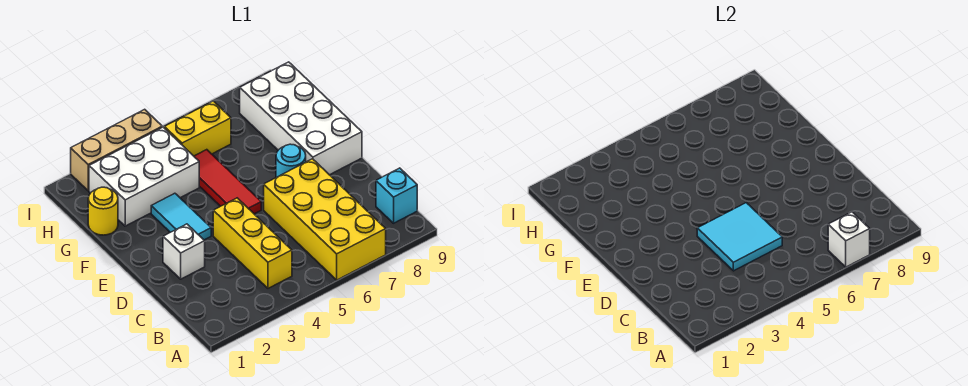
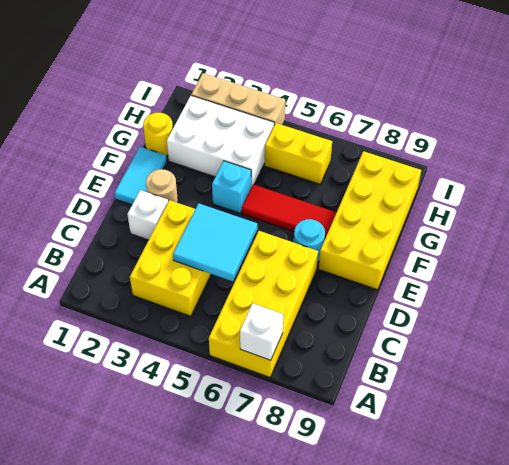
yellow 1x3 brick [213,198,292,288] -> yellow 2x3 brick [130,200,211,316]
cyan 1x1 brick [376,168,417,223] -> cyan 1x1 brick moved to [212,161,251,213]
none -> tan 1x1 round brick [146,169,178,203]
cyan 1x2 tile [151,193,211,240] -> cyan 1x2 tile moved to [114,147,167,205]
red 1x3 tile [194,150,261,214] -> red 1x3 tile turned to [242,185,337,238]
white 2x4 brick [240,62,362,175] -> yellow 2x4 brick [319,151,421,290]

